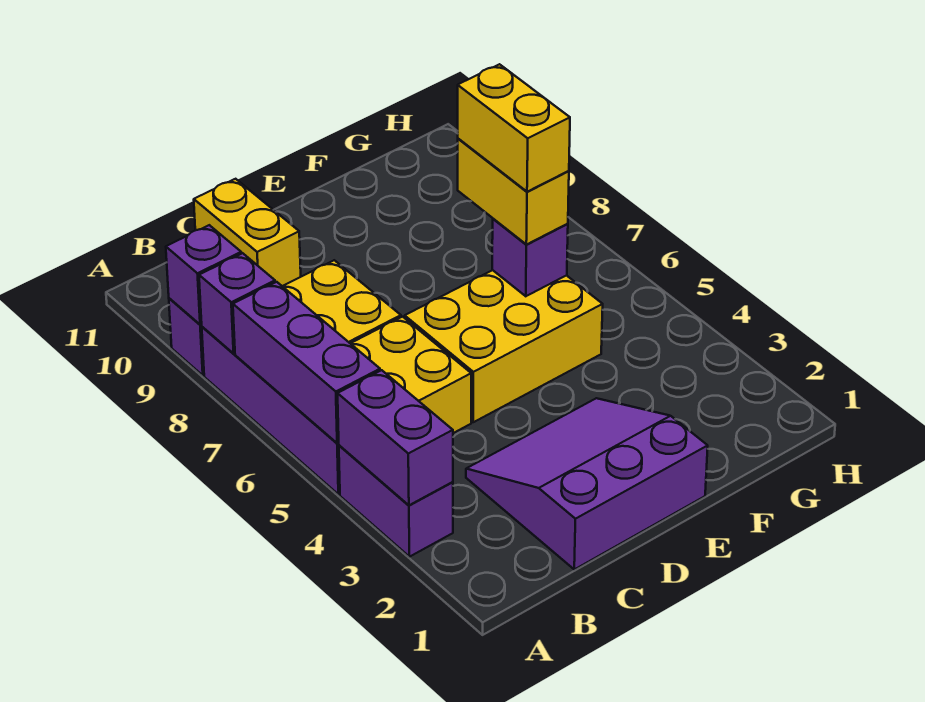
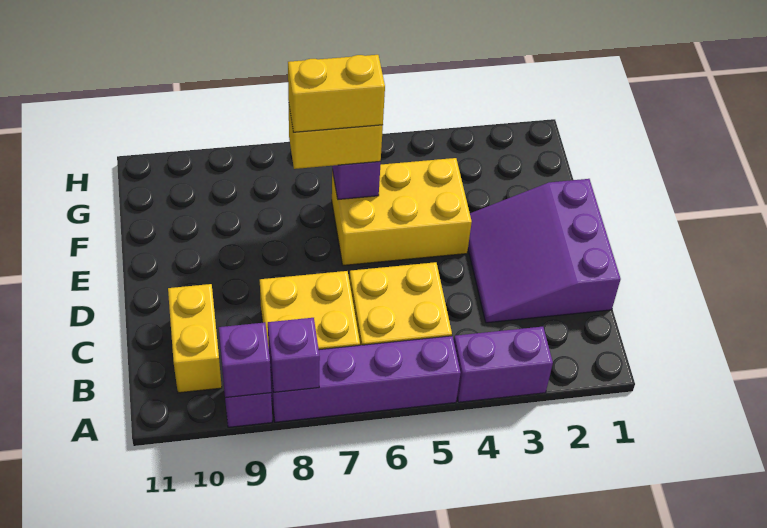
purple 1x2 brick [338,370,453,505] -> none
purple 1x3 brick [233,282,380,443] -> none
yellow 1x2 brick [194,179,301,286] -> yellow 1x2 brick turned to [168,284,222,393]
yellow 2x3 brick [405,270,603,422] -> yellow 2x3 brick turned to [332,158,472,265]

